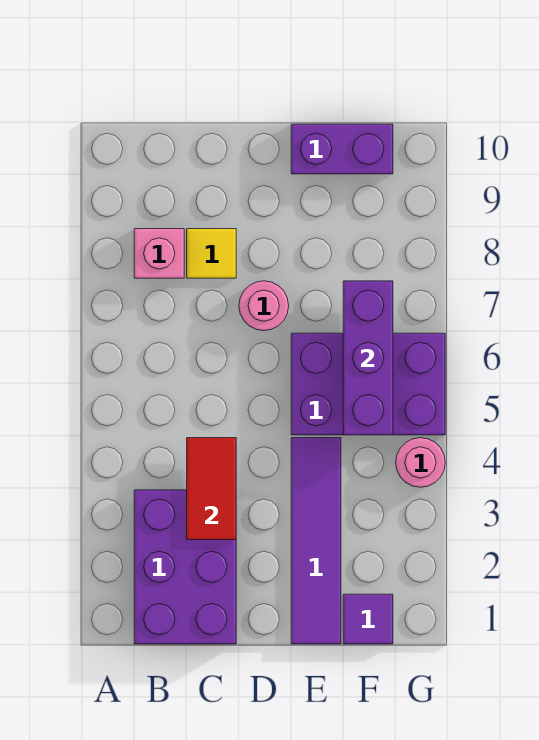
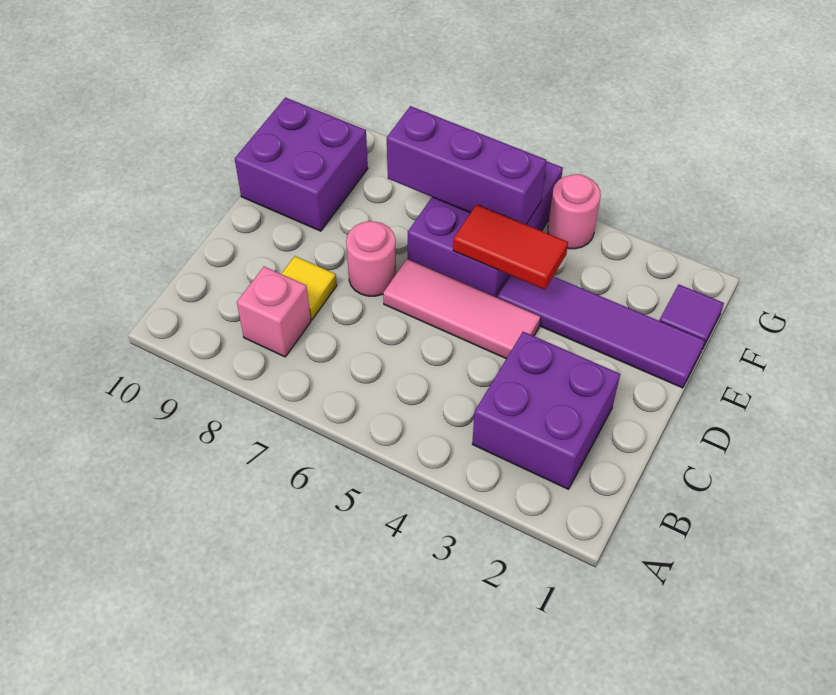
purple 2x3 brick [134,490,236,644] -> purple 2x2 brick [472,332,620,489]
red 1x2 tile [187,438,236,540] -> red 1x2 tile moved to [453,204,568,290]
none -> pink 1x3 tile [383,259,540,359]
purple 1x2 brick [291,124,393,174] -> purple 2x2 brick [235,98,368,231]

